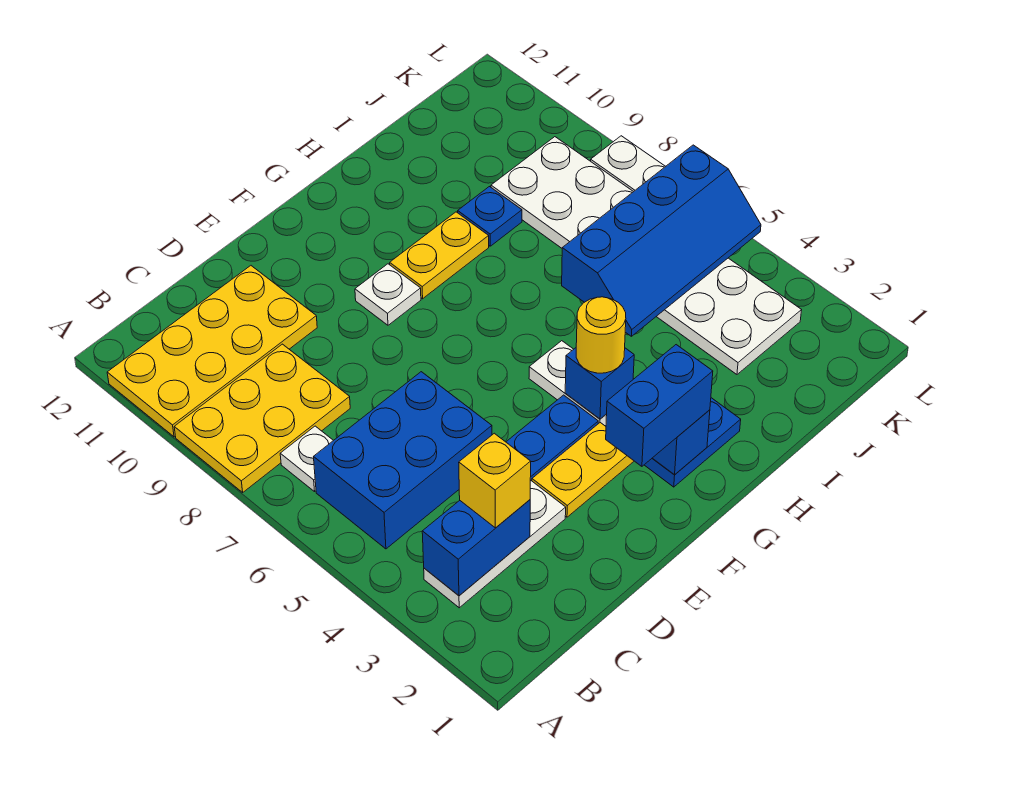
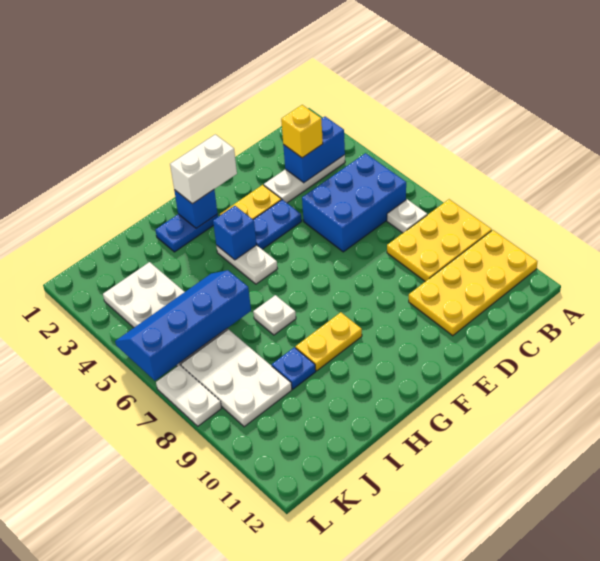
blue 1x2 brick [606,345,713,466] -> white 1x2 brick [170,134,237,204]
white 1x1 plate [355,264,421,325] -> white 1x1 plate moved to [253,295,296,335]
yellow 1x1 round brick [576,297,626,373] -> none

